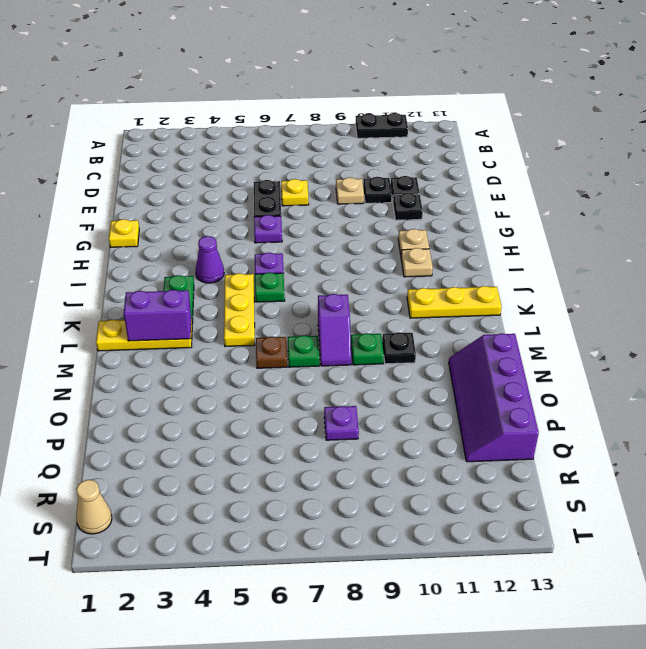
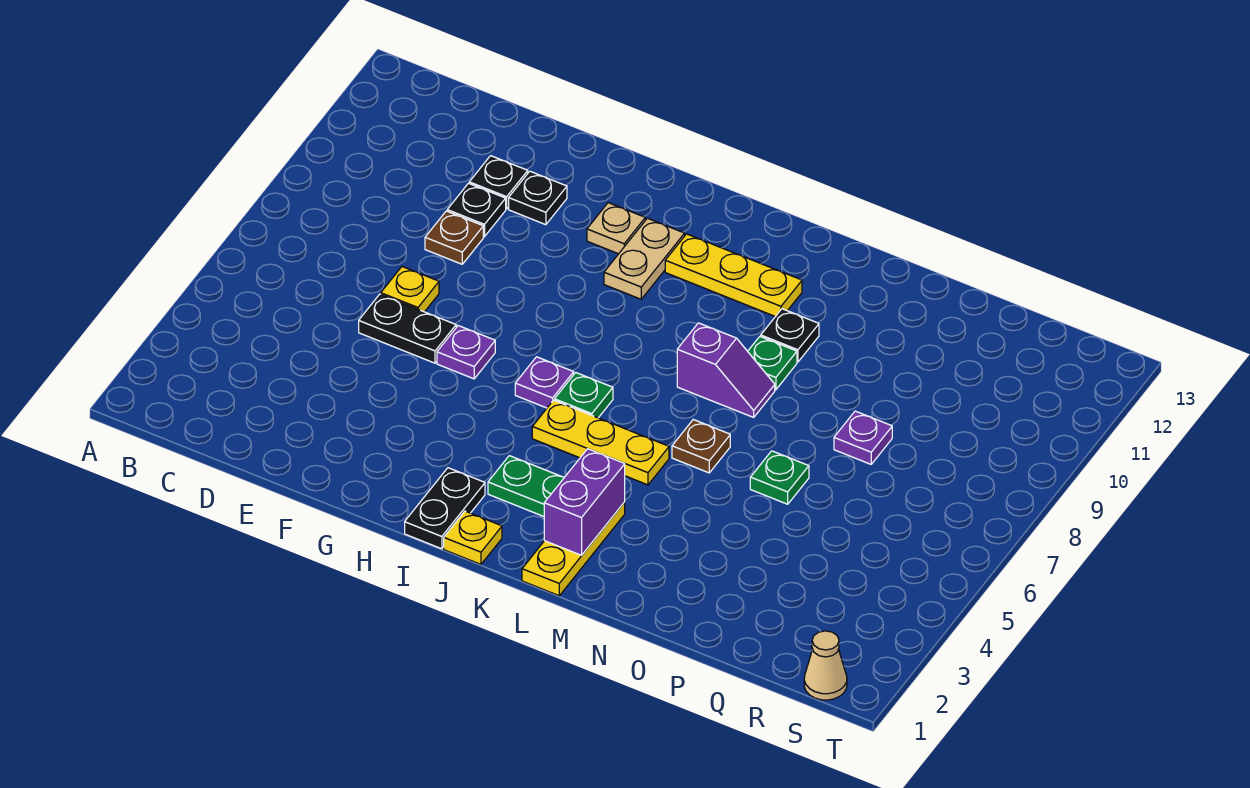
black 1x2 plate [355,113,408,138] -> black 1x2 plate moved to [405,468,485,549]
tan 1x1 plate [336,177,364,204] -> brown 1x1 plate [425,211,483,264]
yellow 1x1 plate [109,219,139,247] -> yellow 1x1 plate moved to [444,511,502,564]
purple 1x1 cone [196,236,224,283] -> none
tan 1x1 plate [401,248,433,277] -> tan 1x2 plate [604,218,685,299]
yellow 1x3 plate [407,286,502,318] -> yellow 1x3 plate turned to [665,234,802,317]
green 1x1 plate [288,336,319,367] -> green 1x1 plate moved to [750,451,809,504]
purple 2x4 slope [449,333,539,462] -> none

